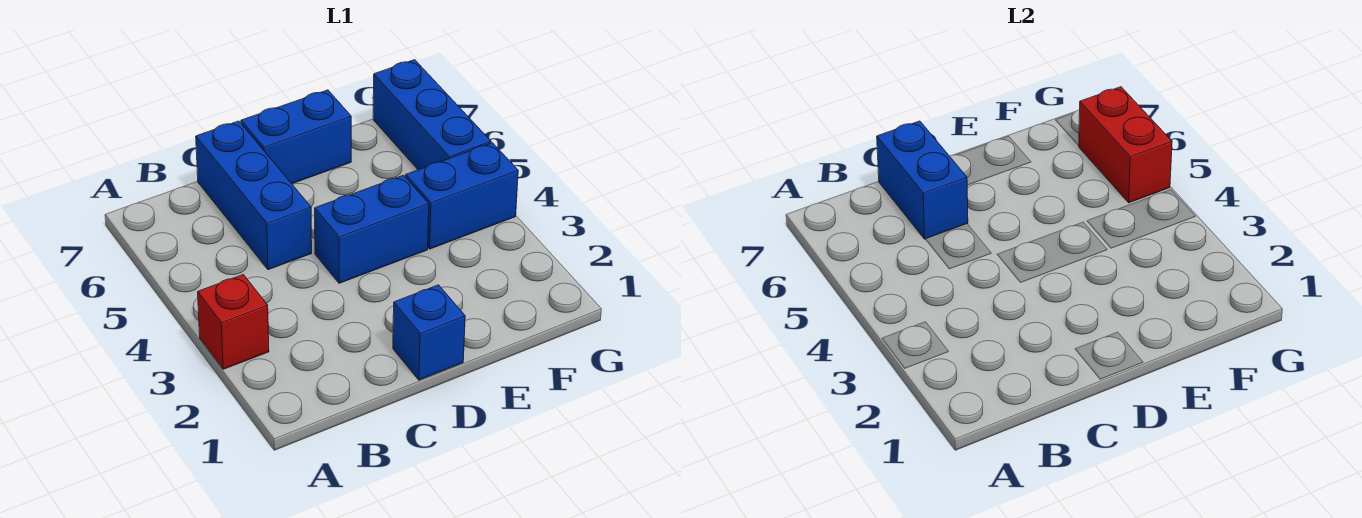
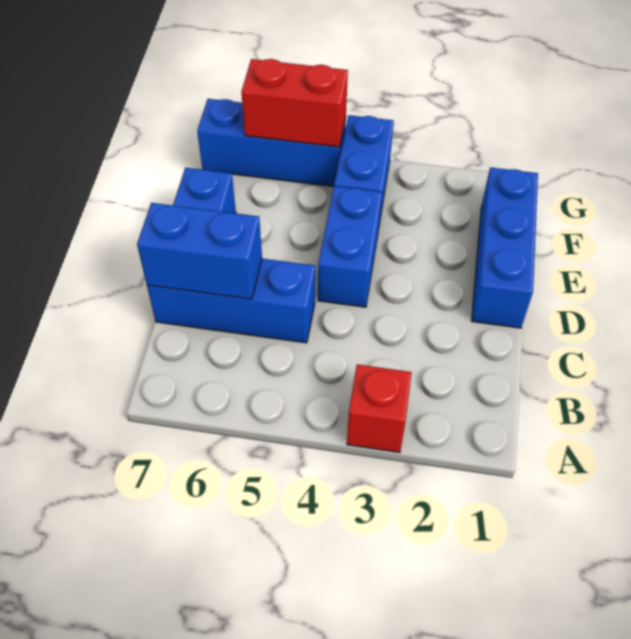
blue 1x1 brick [393,285,465,380] -> blue 1x3 brick [472,167,538,328]

